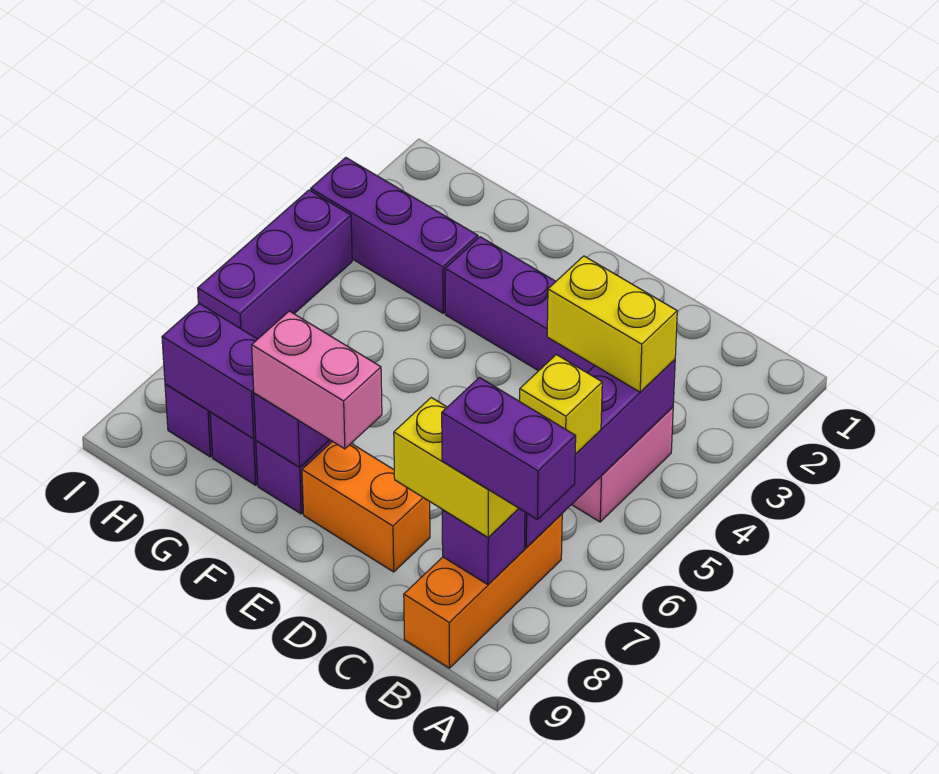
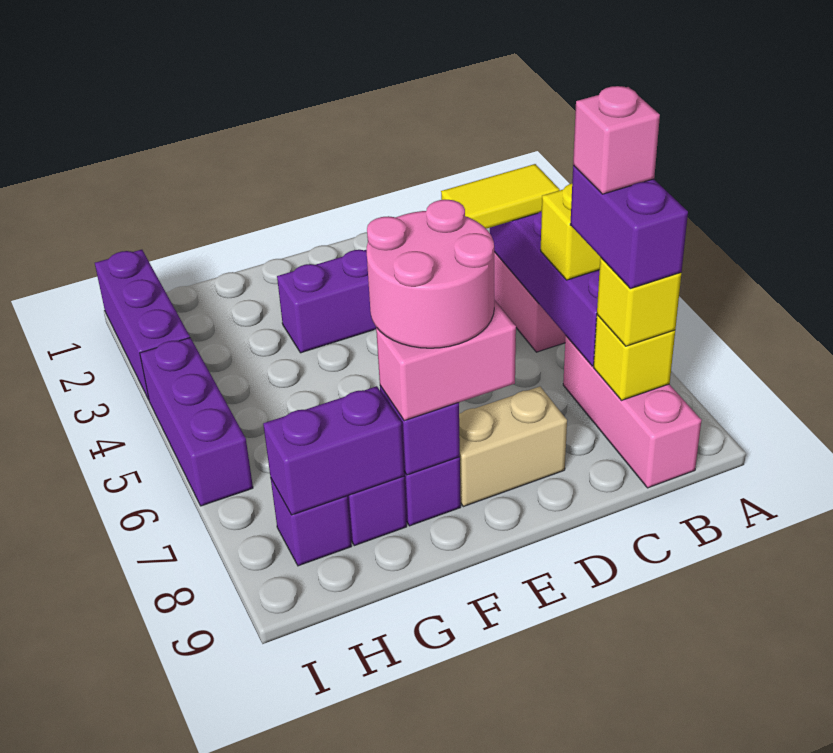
purple 1x2 brick [442,378,576,520] -> purple 1x2 brick turned to [570,166,688,289]
yellow 1x2 brick [547,256,677,392] -> yellow 1x2 tile [441,164,560,229]
orange 1x3 brick [404,514,562,668] -> pink 1x3 brick [563,336,702,488]
none -> pink 1x1 brick [573,86,660,194]
purple 1x1 brick [442,509,525,585] -> yellow 1x1 brick [594,315,675,400]
yellow 1x2 brick [394,398,519,537] -> yellow 1x1 brick [597,258,681,346]
orange 1x2 brick [302,441,430,572] -> tan 1x2 brick [459,387,567,507]
none -> pink 2x2 round brick [366,200,494,348]
purple 1x3 brick [311,158,478,313] -> purple 1x3 brick turned to [95,250,190,400]

